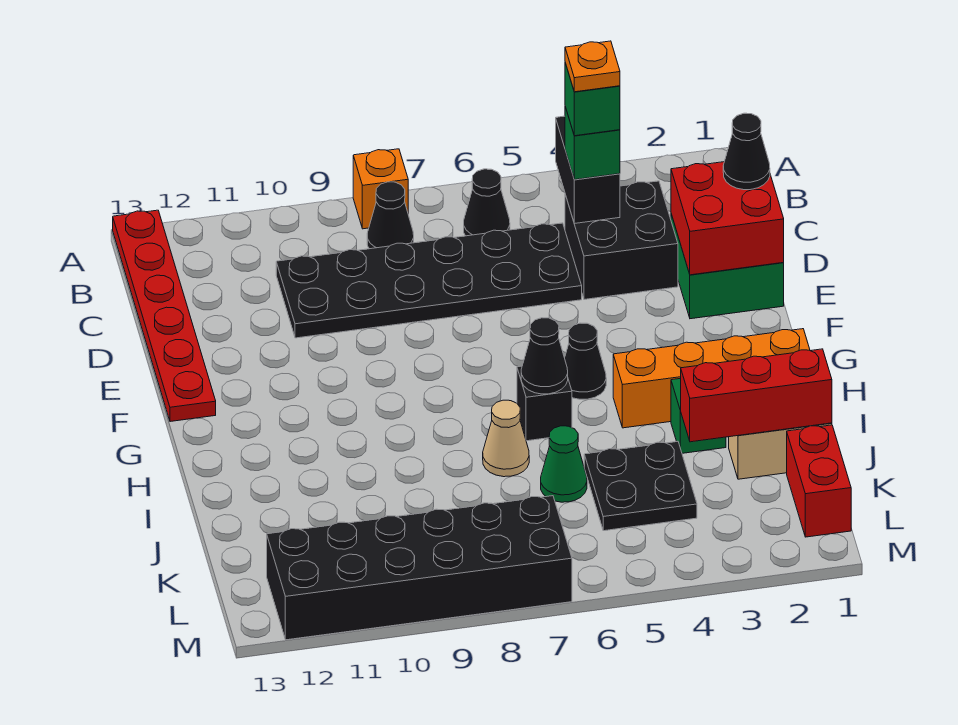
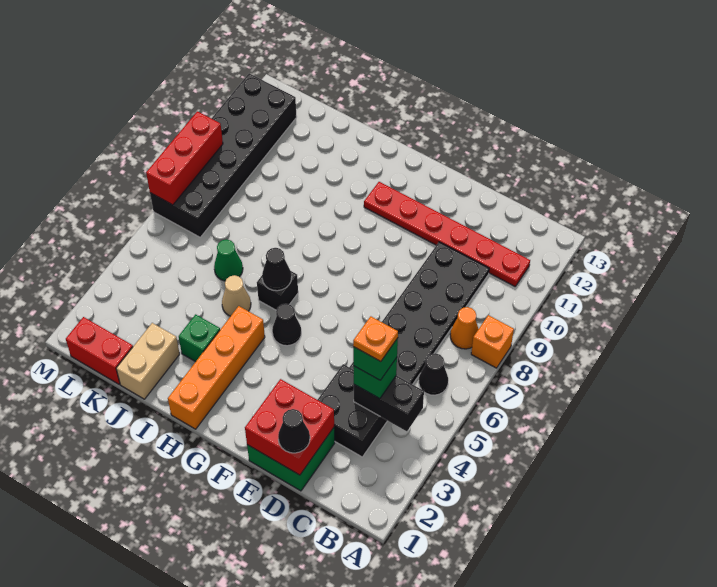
red 1x6 plate [113,210,216,422] -> red 1x6 plate moved to [364,182,530,286]
black 1x1 cone [367,182,414,249] -> orange 1x1 cone [450,307,478,349]
tan 1x1 cone [483,400,529,477] -> tan 1x1 cone moved to [222,275,251,316]
red 1x3 brick [680,349,832,442] -> red 1x3 brick moved to [146,111,223,205]
black 2x2 plate [584,441,697,531] -> none

